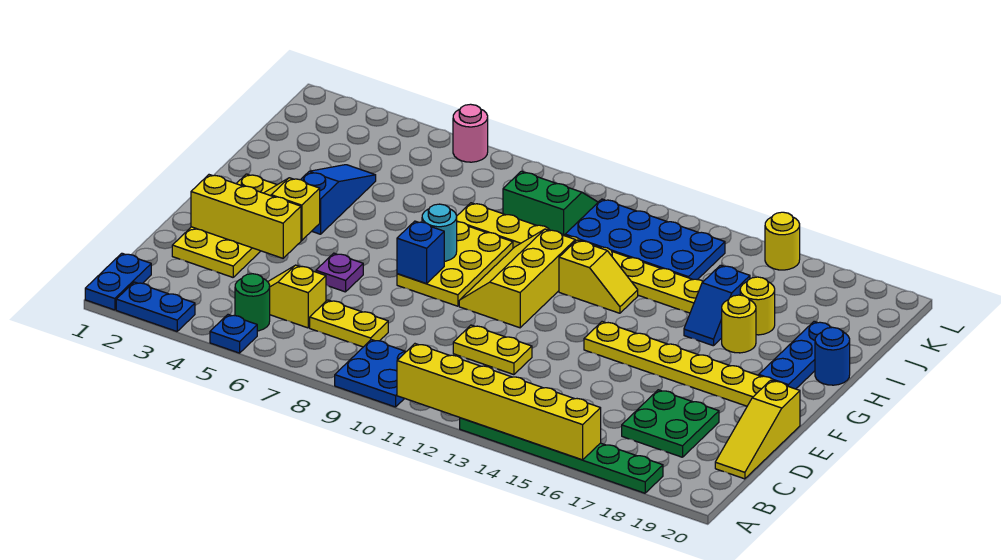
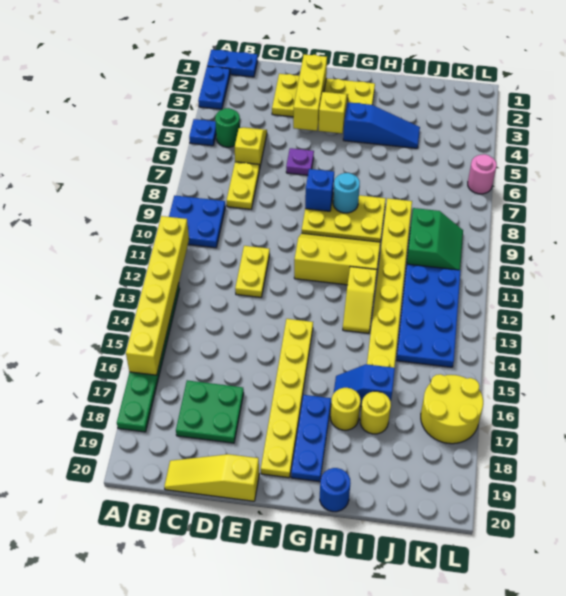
blue 1x3 plate [759,321,843,389] -> blue 1x3 plate turned to [291,395,331,482]
yellow 1x1 round brick [765,212,800,270] -> yellow 2x2 round brick [421,374,483,444]

